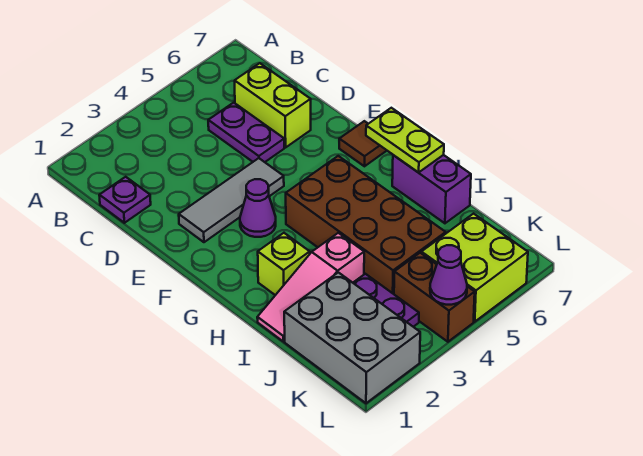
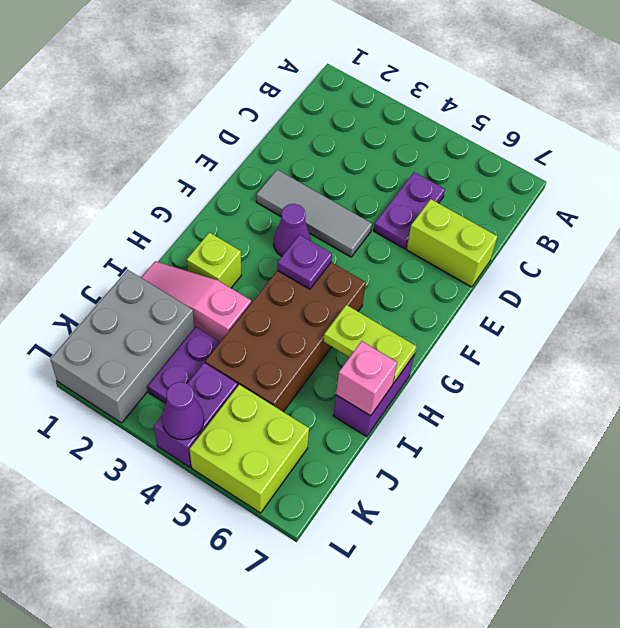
purple 1x1 plate [99,177,151,223] -> purple 1x1 plate moved to [277,235,332,289]
lime 1x2 brick [235,63,311,148] -> lime 1x2 brick turned to [406,199,498,287]
brown 1x1 tile [339,121,387,166] -> none
lime 1x2 plate [366,108,444,173] -> lime 1x2 plate turned to [324,305,416,384]
none -> pink 1x1 brick [336,341,397,416]
brown 1x2 brick [394,253,475,342] -> purple 1x2 brick [154,363,238,467]

